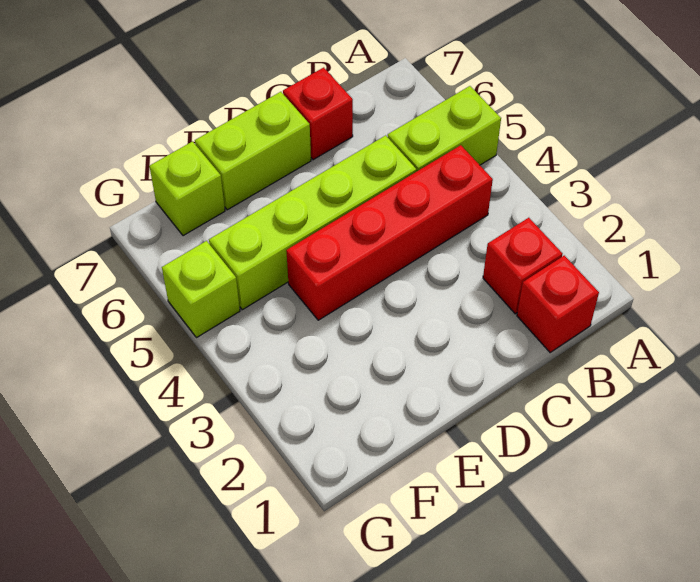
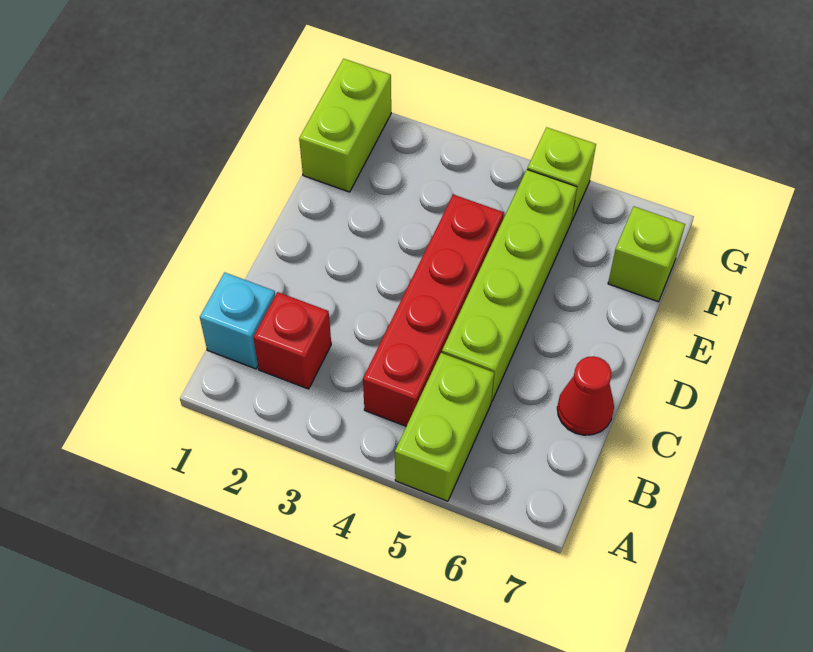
red 1x1 brick [517,255,599,353] -> cyan 1x1 brick [200,272,276,369]
red 1x1 brick [283,67,353,160] -> red 1x1 cone [557,356,614,435]
lime 1x2 brick [195,92,311,210] -> lime 1x2 brick moved to [299,59,391,192]

